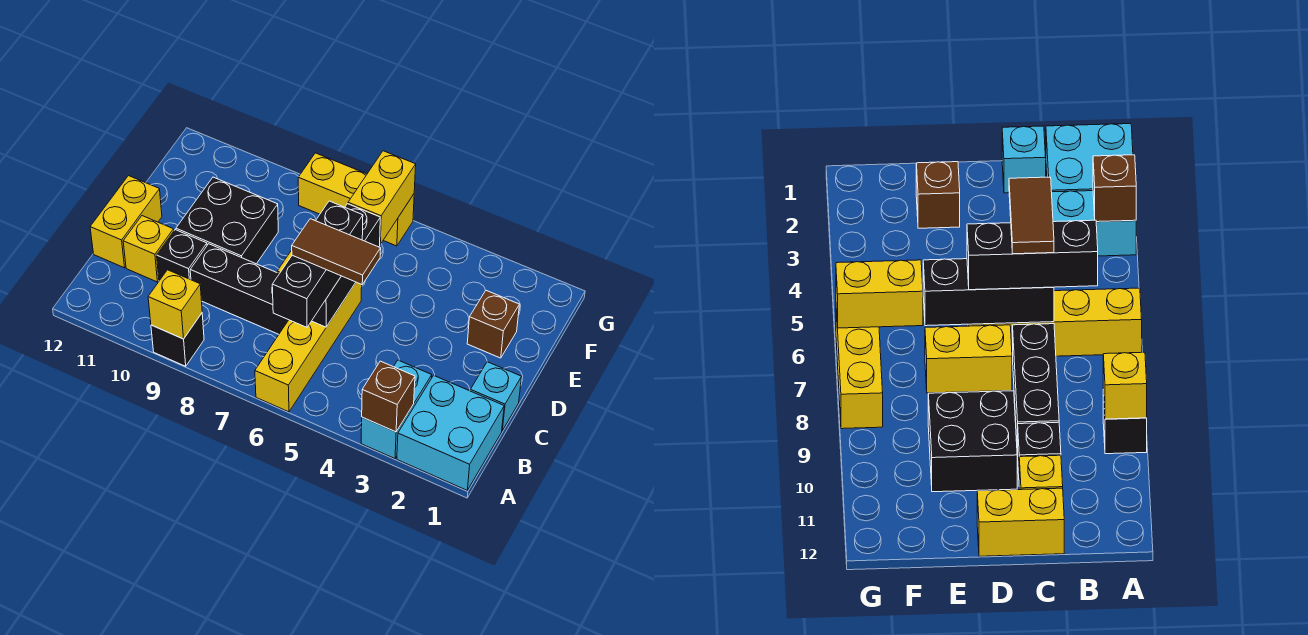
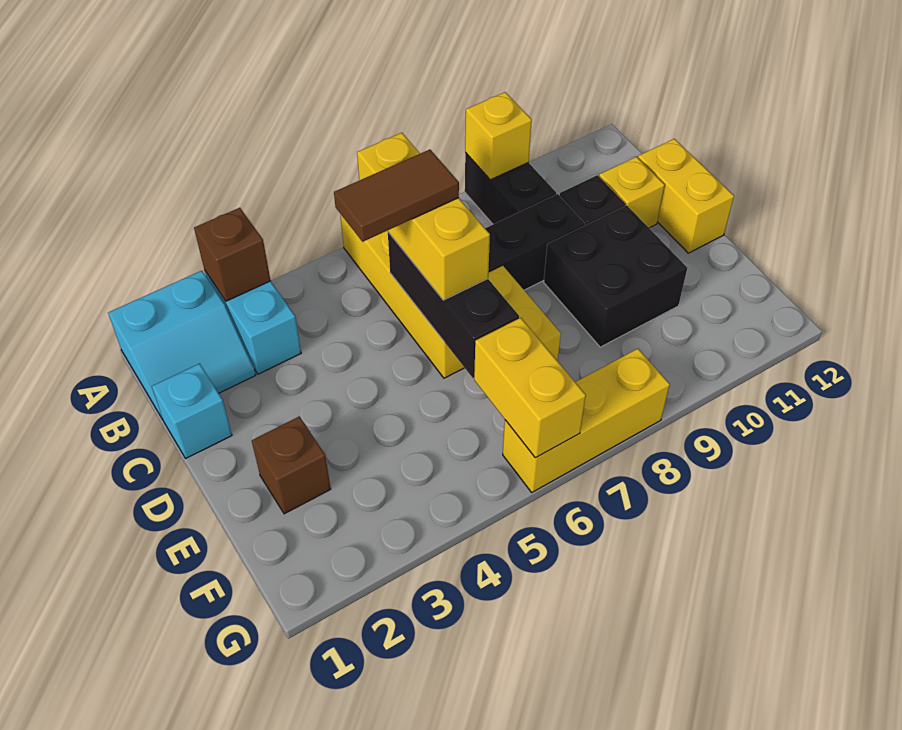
cyan 2x2 brick [397,375,504,490] -> cyan 2x2 slope [108,271,255,419]
black 1x1 brick [151,313,204,366] -> black 1x2 brick [465,153,556,224]
black 1x3 brick [272,201,363,327] -> yellow 1x3 brick [357,133,490,300]

